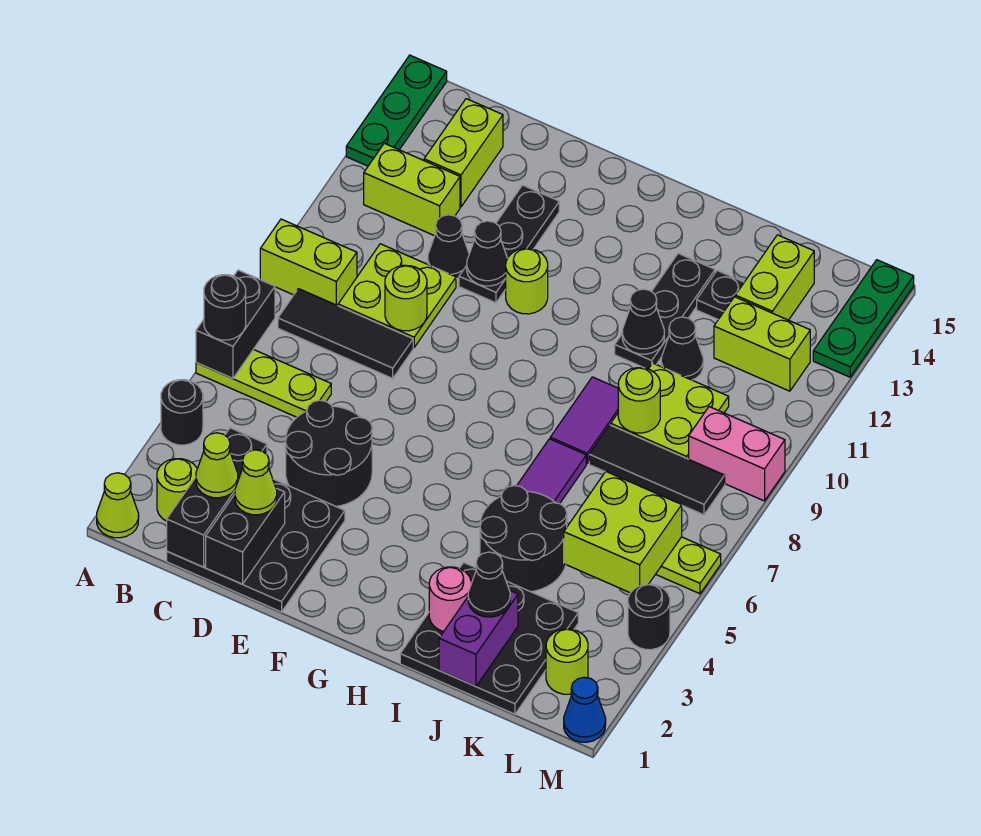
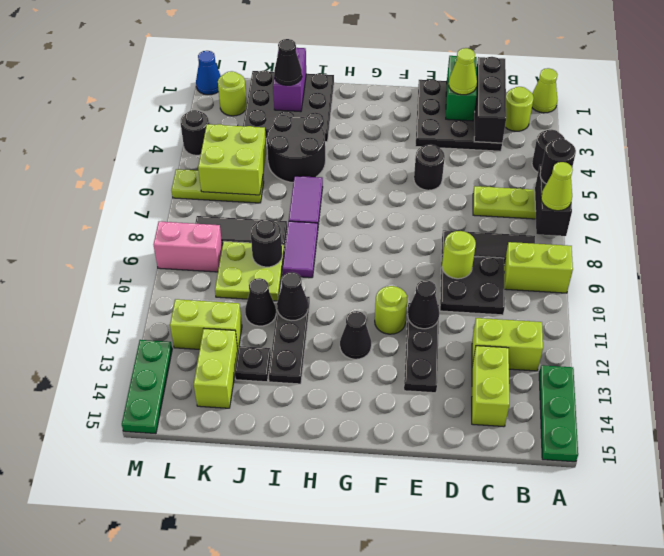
lime 1x1 cone [196,433,238,498] -> lime 1x1 cone moved to [541,162,573,211]
lime 2x2 plate [338,244,456,347] -> black 2x2 plate [440,254,505,315]
black 1x2 brick [206,488,285,584] -> green 1x2 brick [446,56,477,121]
black 2x2 round brick [285,400,372,506] -> black 1x1 round brick [414,144,445,190]
black 1x1 cone [428,215,469,279] -> black 1x1 cone moved to [340,311,371,359]
pink 1x1 round brick [429,567,471,631] -> none
lime 1x1 round brick [618,368,660,433] -> black 1x1 round brick [251,219,282,267]

